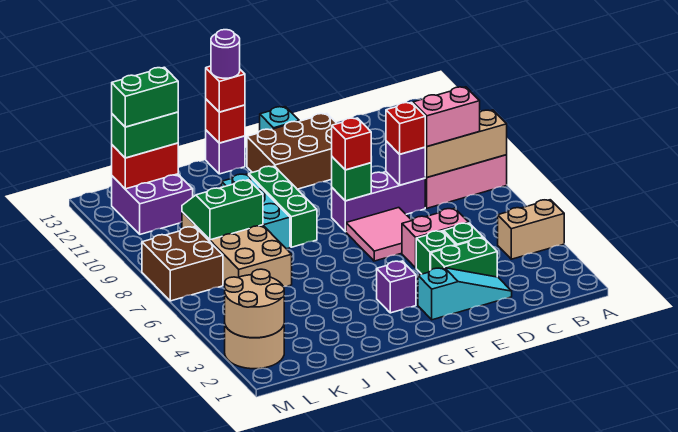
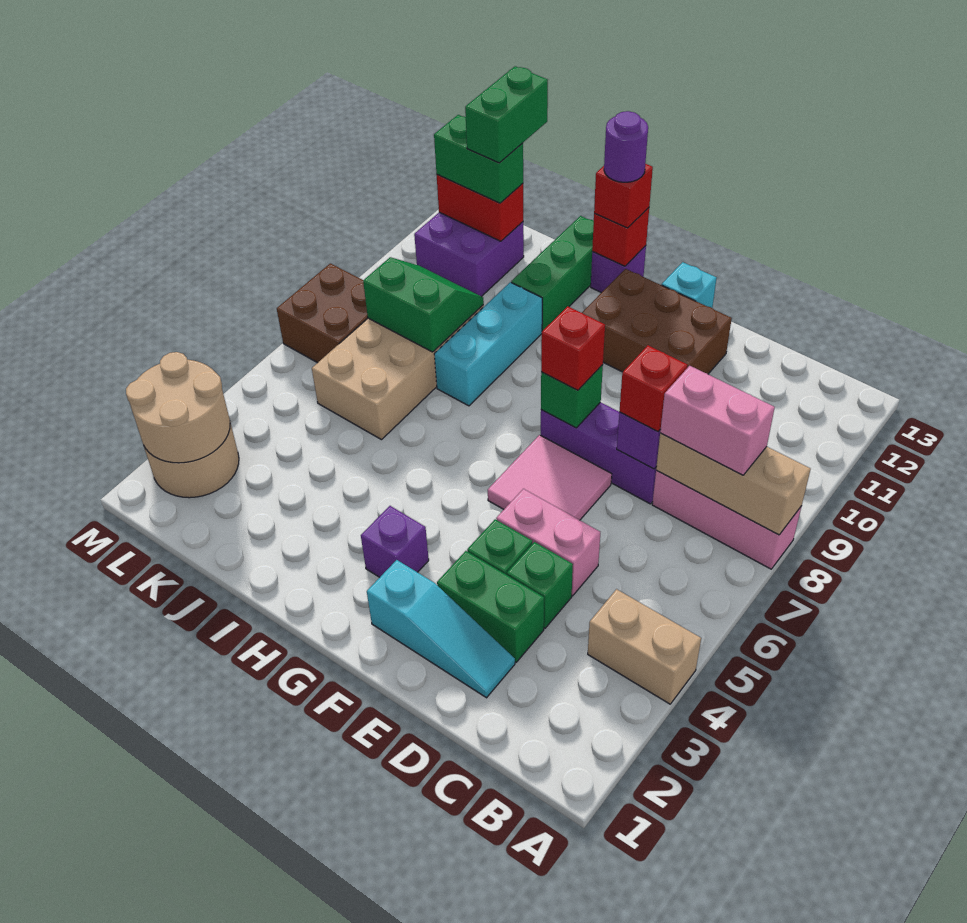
green 1x3 brick [249,166,317,247] -> green 1x3 brick moved to [511,216,594,331]
green 1x2 brick [112,67,178,127] -> green 1x2 brick turned to [465,66,548,163]

